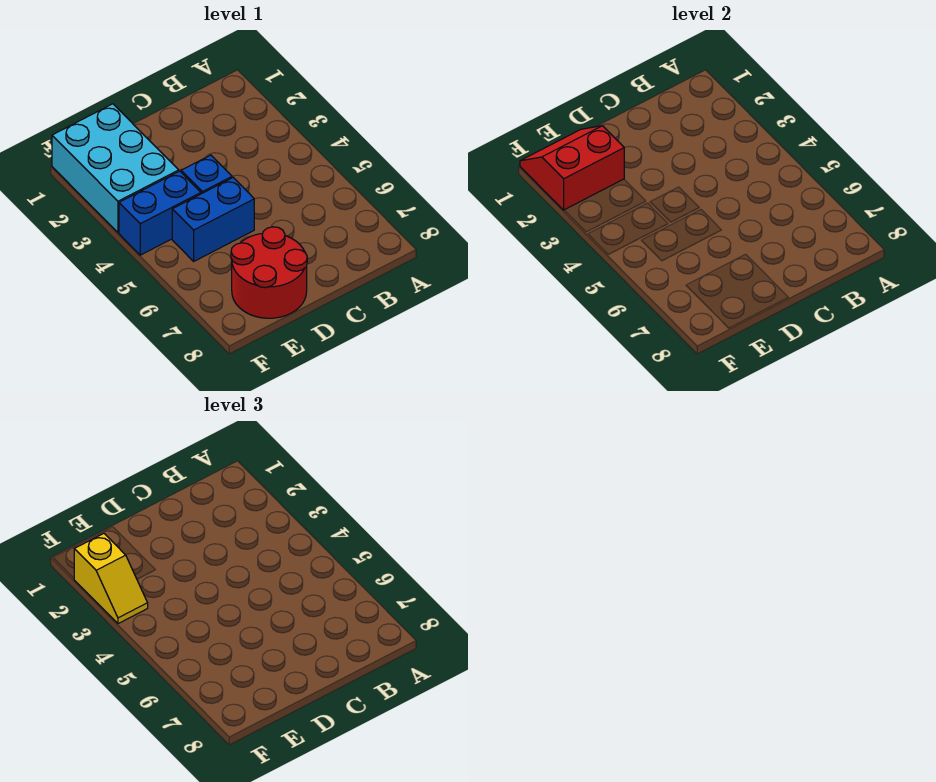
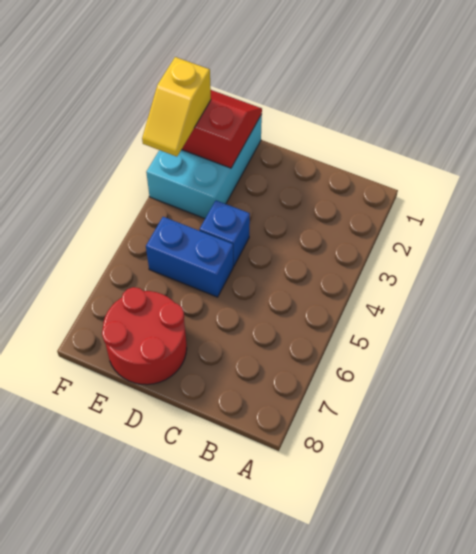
blue 1x2 brick [119,171,201,255] -> none

